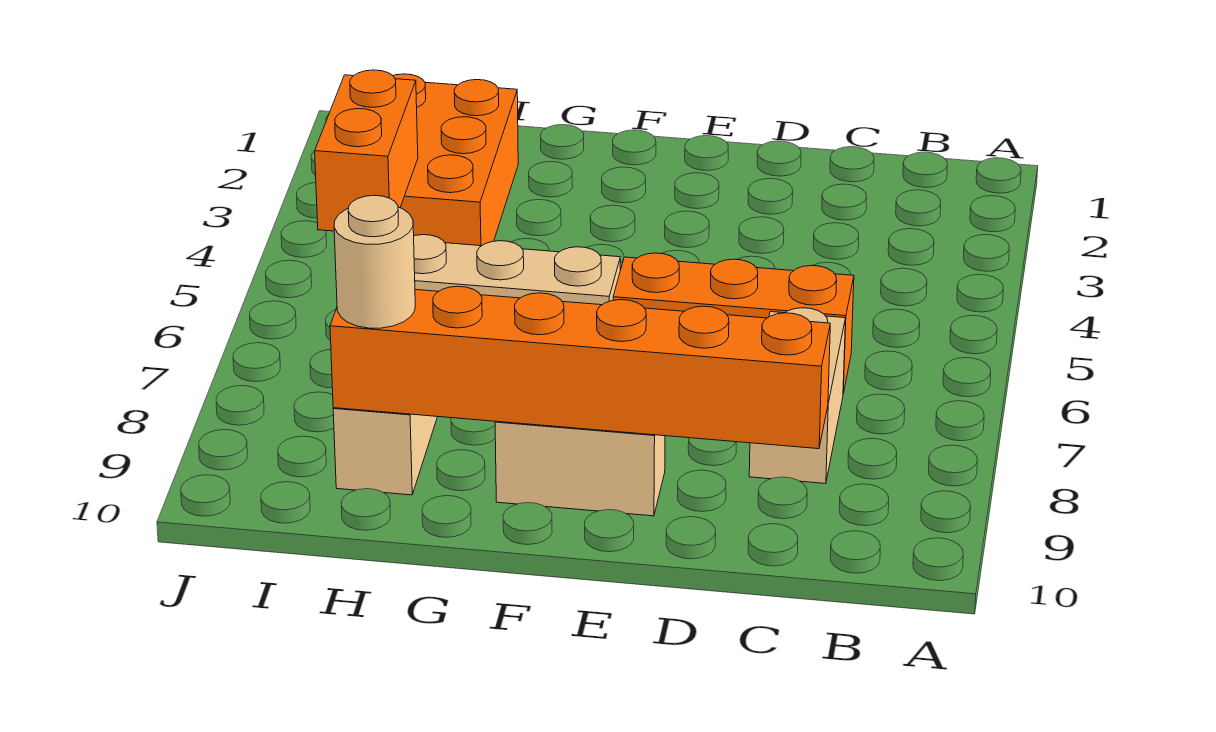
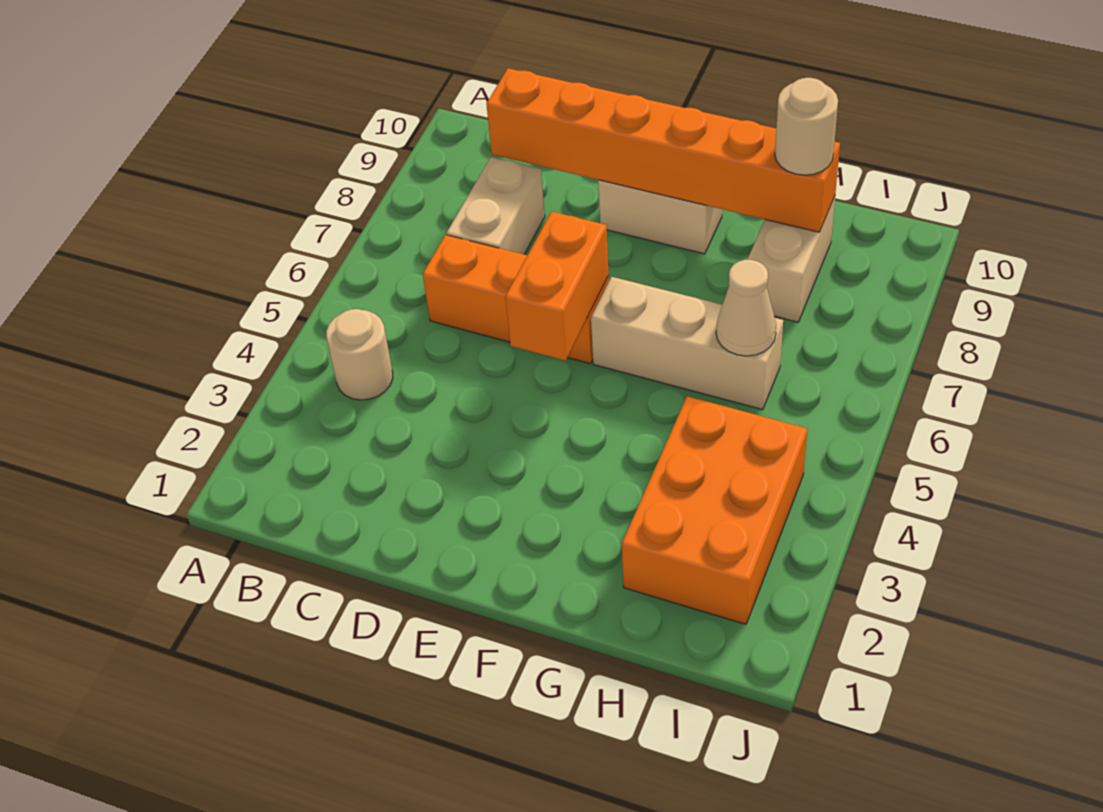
none -> tan 1x1 round brick [326,309,393,400]
none -> tan 1x1 cone [716,260,776,356]
orange 1x2 brick [315,70,418,231] -> orange 1x2 brick moved to [505,212,609,361]

